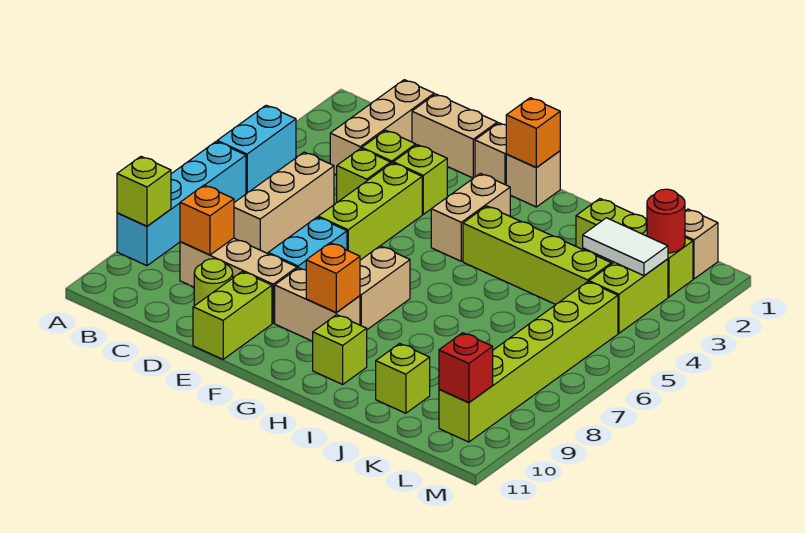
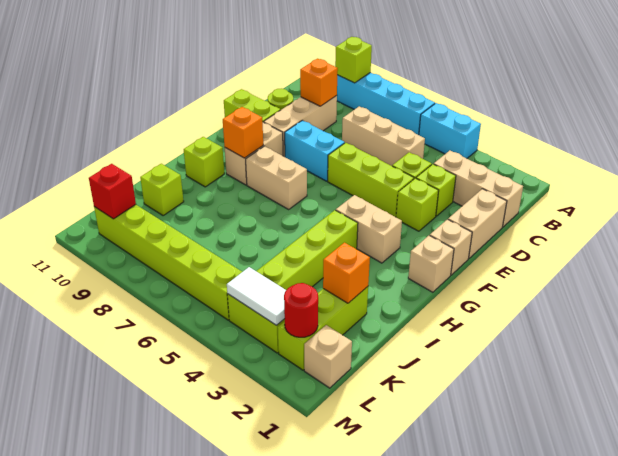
orange 1x1 brick [506,98,560,168] -> orange 1x1 brick moved to [323,243,370,303]
white 1x2 tile [583,218,668,276] -> white 1x2 tile turned to [227,267,286,325]

